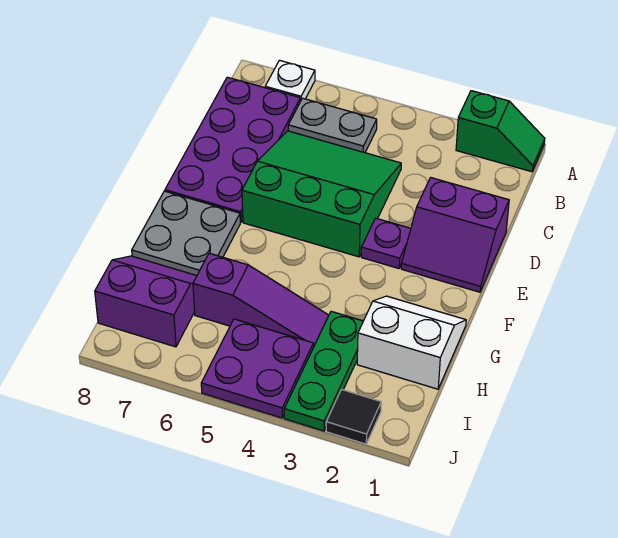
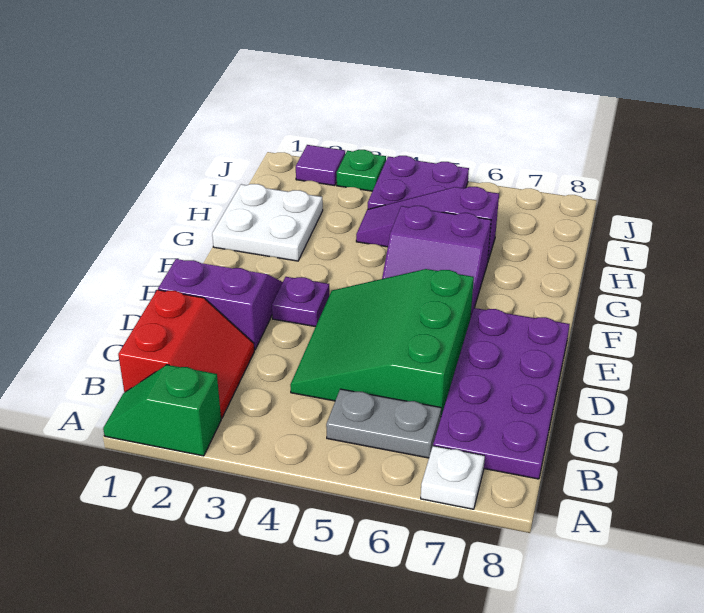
none -> red 2x2 slope [118,290,254,418]
green 3x3 slope [242,131,401,257] -> green 3x3 slope turned to [290,269,474,416]
grey 2x2 plate [132,191,240,276] -> none
white 2x2 slope [357,296,466,389] -> white 2x2 plate [212,184,323,261]
green 1x3 plate [284,311,363,431] -> green 1x1 plate [337,150,386,191]
purple 2x2 slope [95,256,197,347] -> purple 2x2 slope moved to [382,206,491,315]
black 1x1 tile [326,390,381,444] -> purple 1x1 tile [296,145,345,186]

